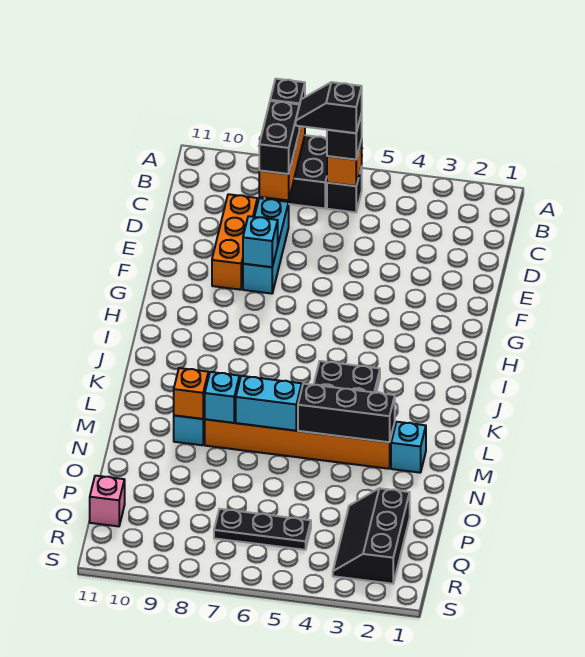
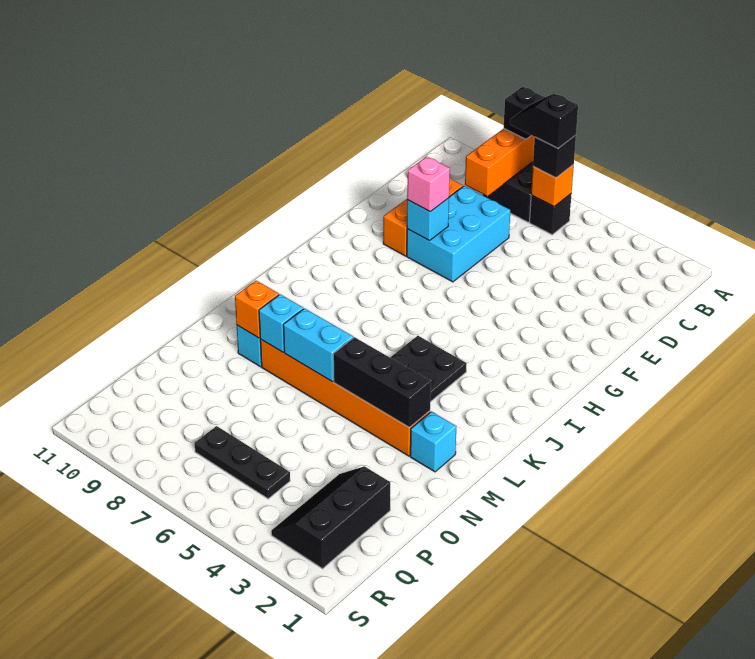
black 1x2 brick [259,101,300,174] -> none
cyan 1x3 brick [243,198,289,294] -> cyan 2x3 brick [407,186,510,282]
pink 1x1 brick [90,476,125,526] -> pink 1x1 brick moved to [407,157,450,212]

